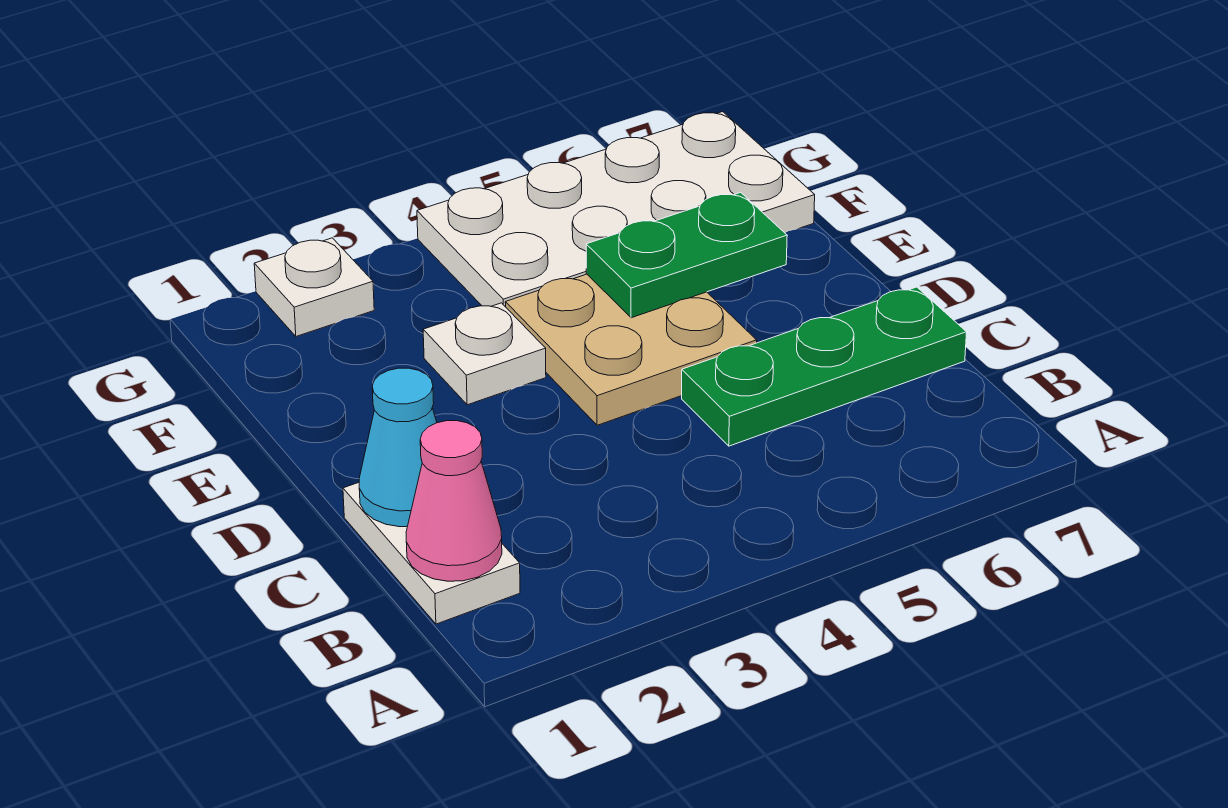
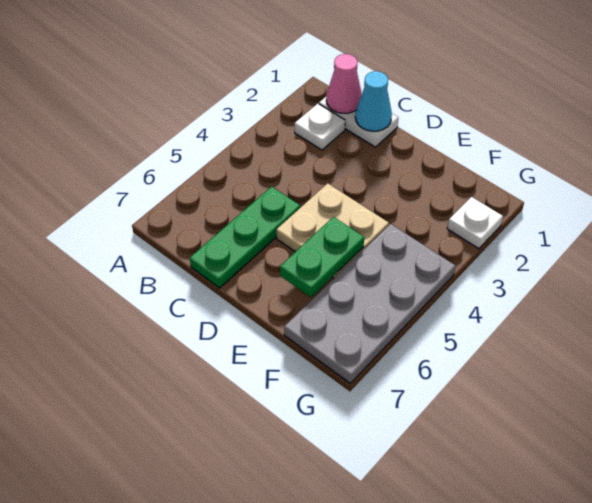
white 1x1 plate [423,303,546,405] -> white 1x1 plate moved to [295,104,345,150]
white 2x4 plate [417,112,815,307] -> grey 2x4 plate [284,224,456,383]

